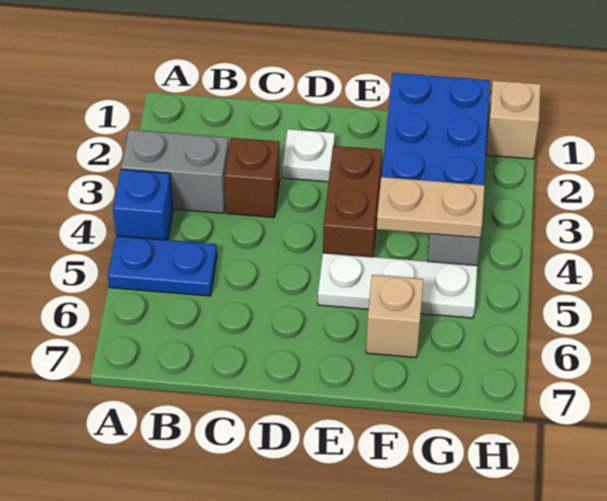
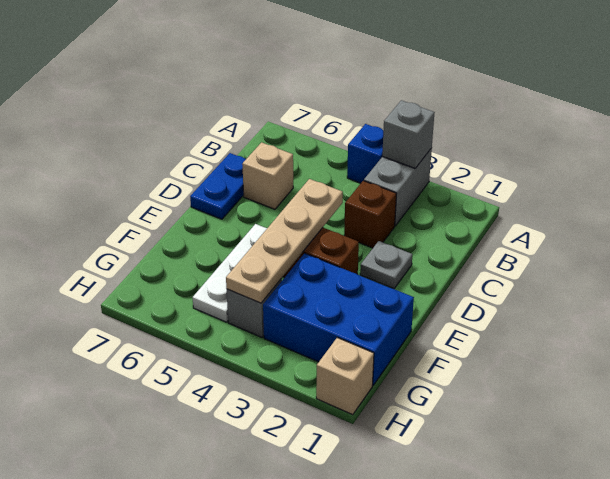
none -> grey 1x1 brick [382,100,435,168]
blue 1x2 plate [108,236,217,296] -> blue 1x2 plate moved to [190,153,246,219]
white 1x1 plate [282,129,335,182] -> grey 1x1 plate [360,241,412,289]
tan 1x2 plate [377,177,484,238] -> tan 1x4 plate [226,179,343,303]
tan 1x1 brick [366,275,423,358] -> tan 1x1 brick moved to [242,142,293,209]

